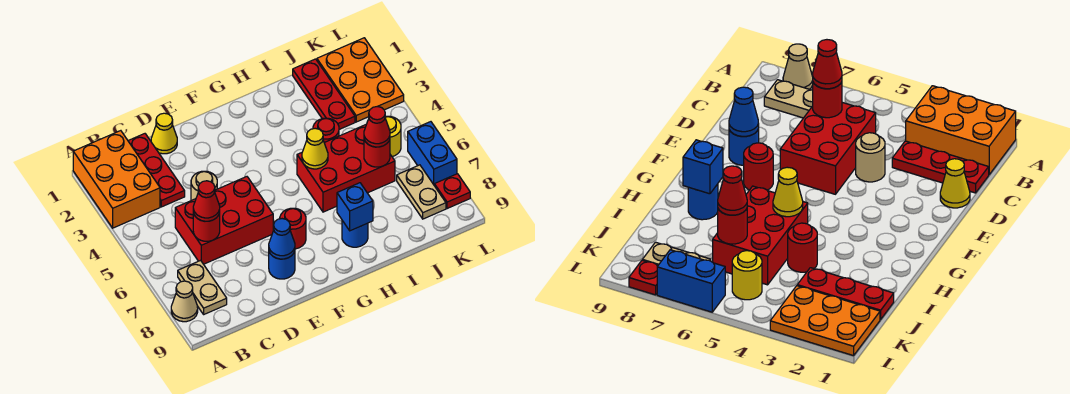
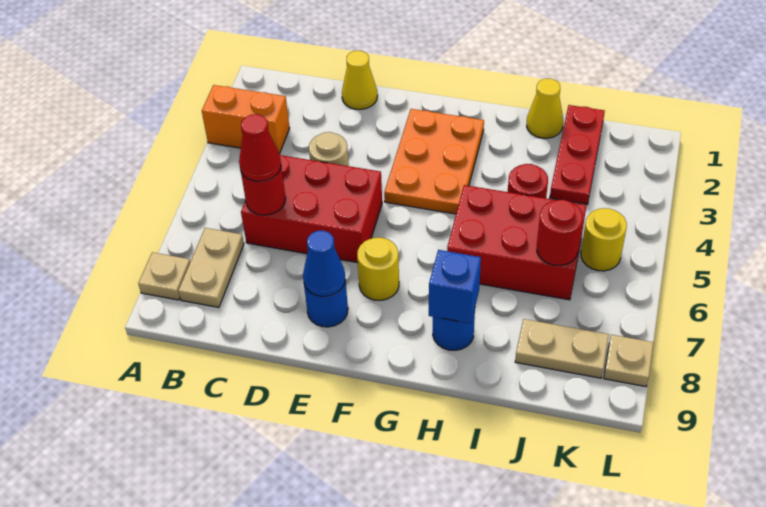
orange 2x3 brick [73,131,160,228] -> orange 1x2 brick [202,85,290,154]
tan 1x1 cone [171,281,198,322] -> tan 1x1 plate [138,252,190,300]
red 1x3 plate [128,134,185,207] -> none
red 1x1 round brick [280,208,306,249] -> yellow 1x1 round brick [357,238,399,300]
yellow 1x1 cone [302,128,328,169] -> yellow 1x1 cone moved to [527,78,563,138]
red 1x1 cone [364,106,390,147] -> none
orange 2x3 plate [317,38,404,122] -> orange 2x3 plate moved to [384,109,484,214]
tan 1x2 plate [397,165,446,219] -> tan 1x2 plate turned to [515,319,609,378]
blue 1x2 brick [408,122,457,184] -> none
red 1x1 plate [434,174,470,209] -> tan 1x1 plate [604,335,653,387]

